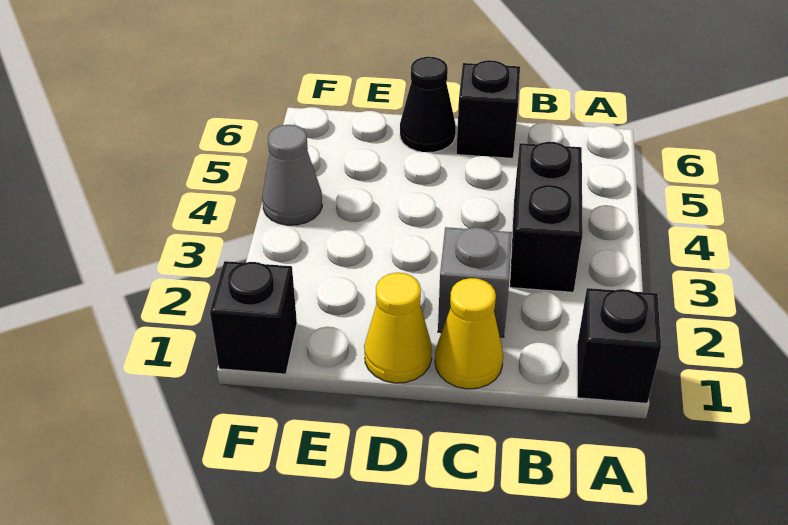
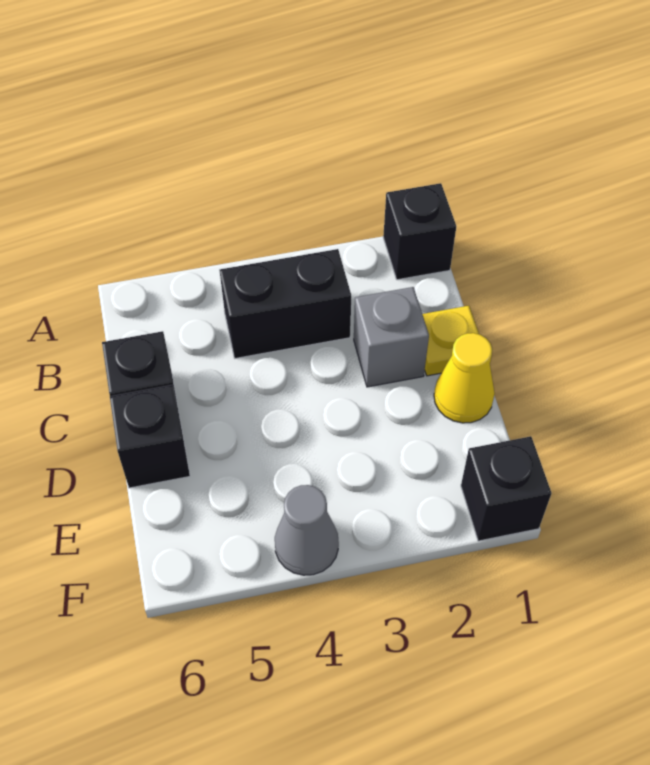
yellow 1x1 cone [435,278,503,389] -> yellow 1x1 plate [422,306,479,376]
black 1x1 cone [400,57,456,152] -> black 1x1 brick [110,385,190,488]

